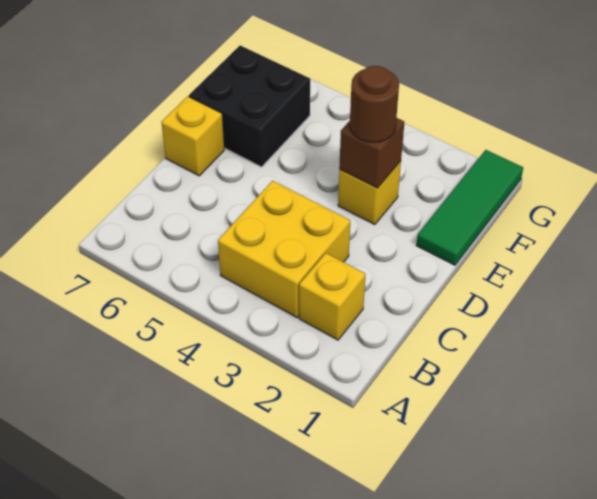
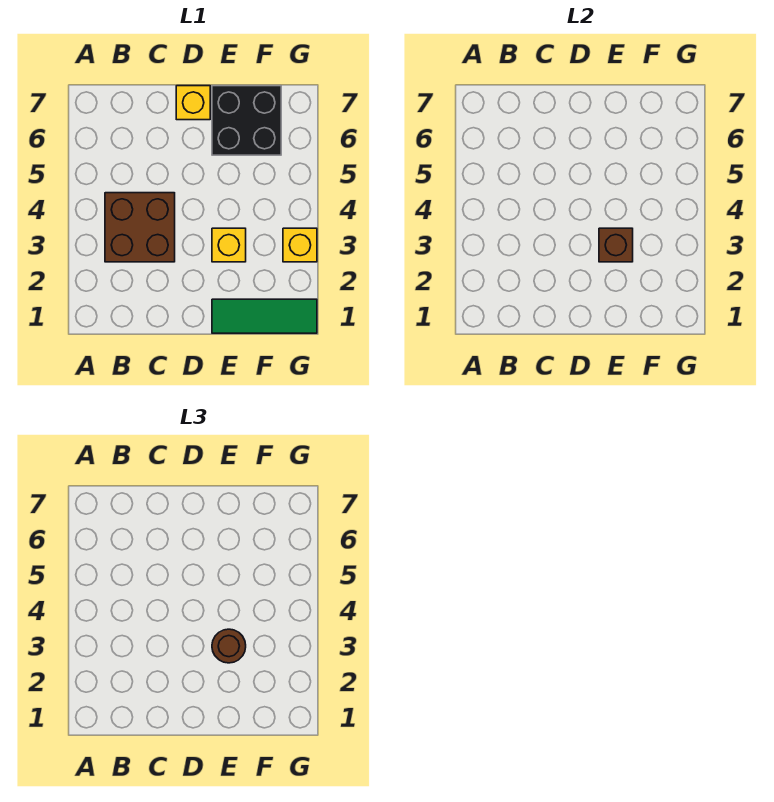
yellow 1x1 brick [299,253,366,340] -> yellow 1x1 brick moved to [283,228,317,262]
yellow 2x2 brick [218,181,350,317] -> brown 2x2 brick [105,193,175,262]

